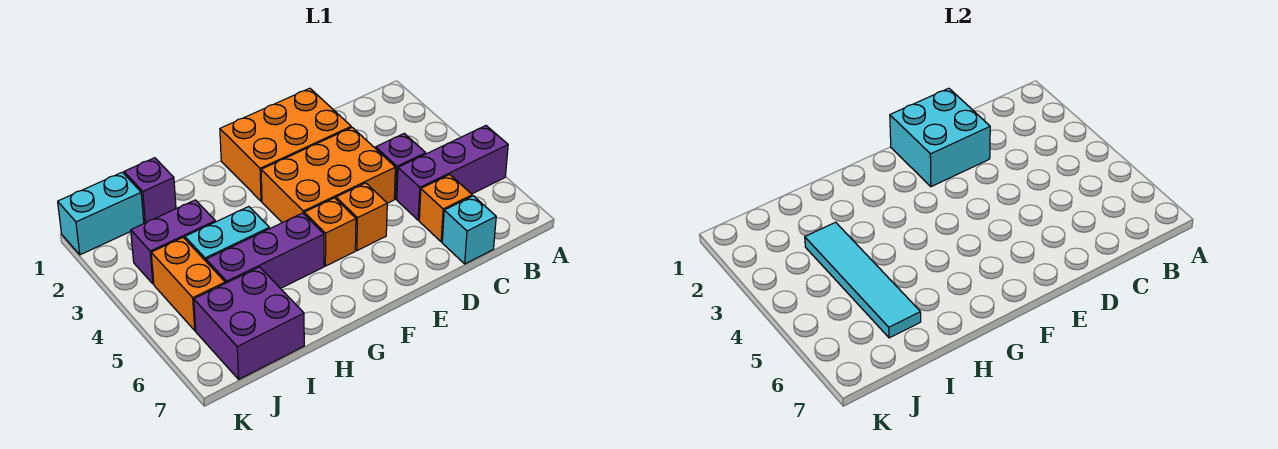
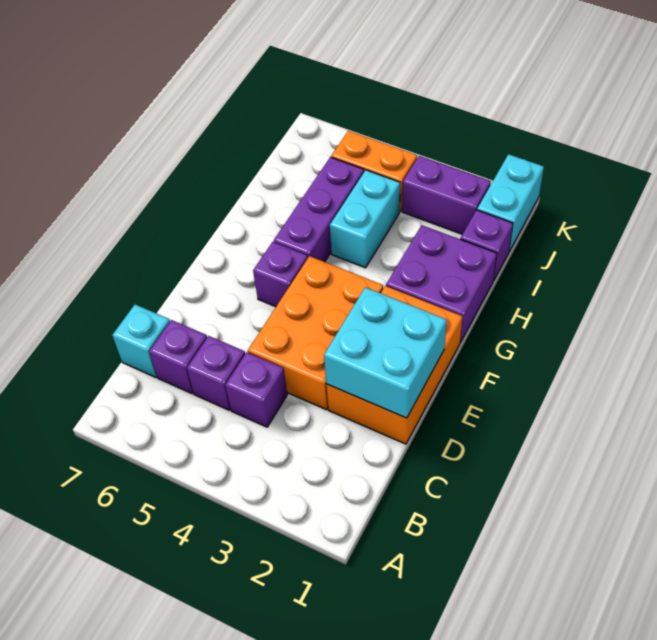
purple 1x3 brick [397,126,508,220] -> purple 1x1 brick [187,336,245,410]
orange 1x1 brick [419,175,472,242] -> purple 1x1 brick [149,320,207,394]
orange 1x1 brick [336,183,387,251] -> none
orange 1x1 brick [304,198,356,266] -> purple 1x1 brick [253,242,308,307]
purple 1x2 brick [131,200,215,284] -> purple 1x2 brick turned to [402,156,491,234]
cyan 1x4 tile [805,222,921,338] -> none
purple 2x2 brick [194,267,304,379] -> purple 2x2 brick moved to [386,225,497,343]

